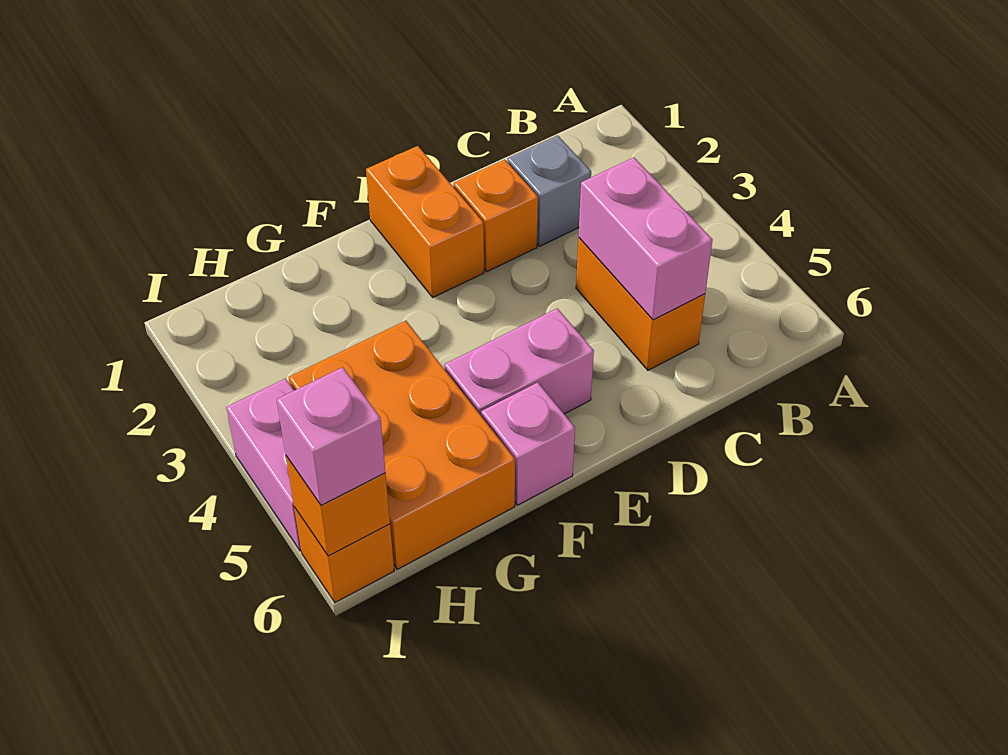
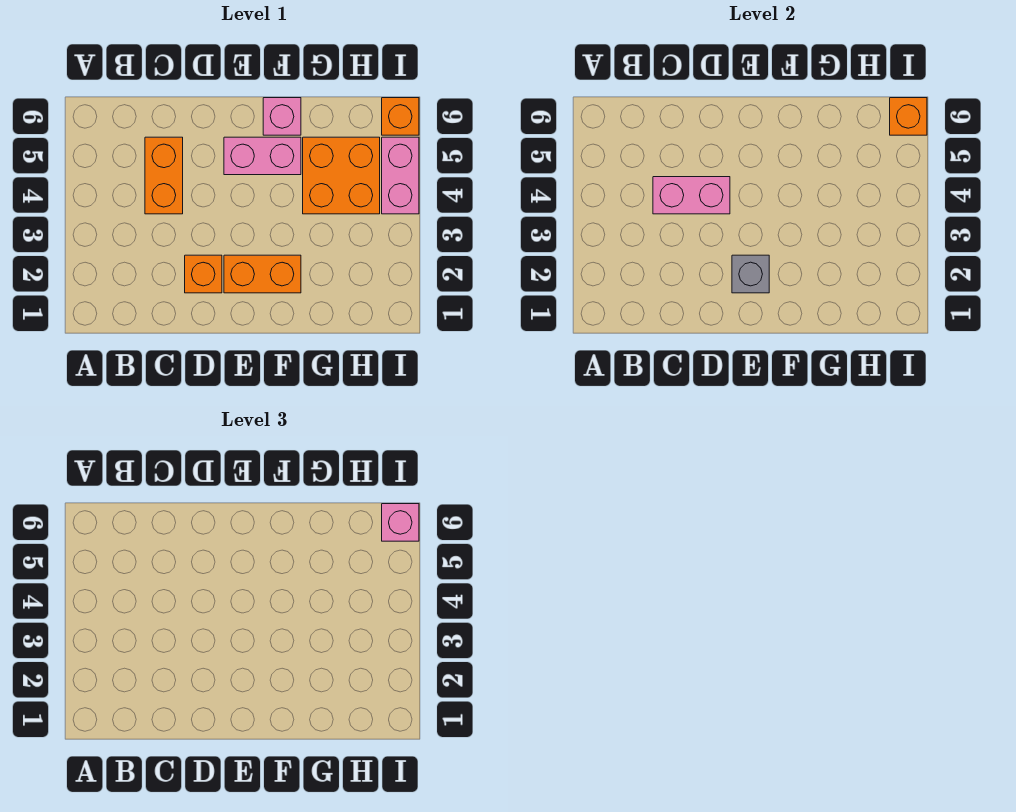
grey 1x1 brick [508,135,591,246] -> grey 1x1 brick moved to [732,255,769,293]
pink 1x2 brick [578,158,712,320] -> pink 1x2 brick turned to [653,177,730,214]
orange 1x2 brick [366,146,484,297] -> orange 1x2 brick turned to [224,255,301,293]
orange 2x3 brick [289,321,515,569] -> orange 2x2 brick [303,137,380,214]

